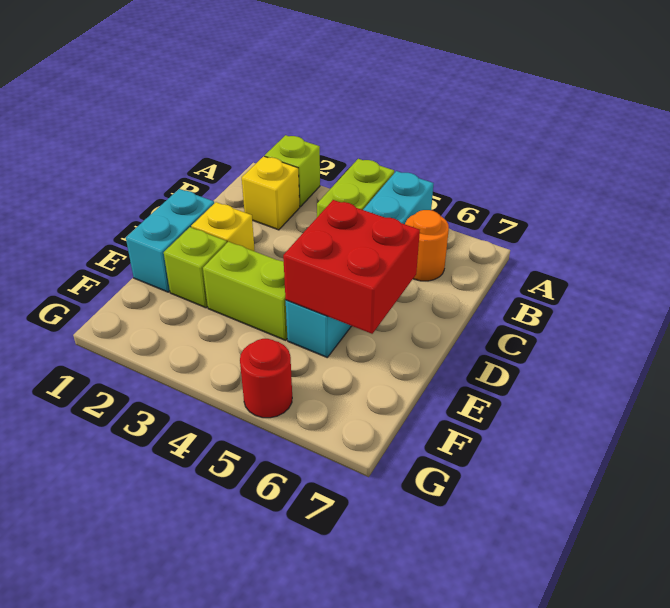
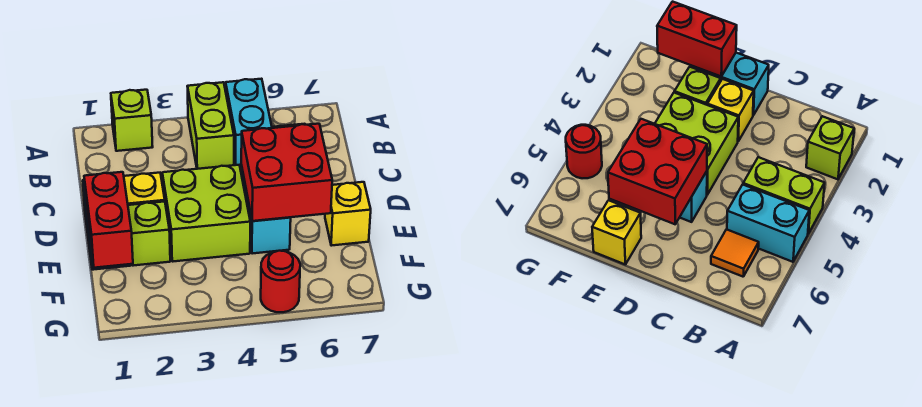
yellow 1x1 brick [242,156,300,230] -> yellow 1x1 brick moved to [325,182,371,246]
orange 1x1 round brick [405,210,449,281] -> orange 1x1 tile [711,229,759,277]
none -> red 1x2 brick [84,172,133,268]
lime 1x2 brick [203,242,287,340] -> lime 2x2 brick [162,165,250,261]

